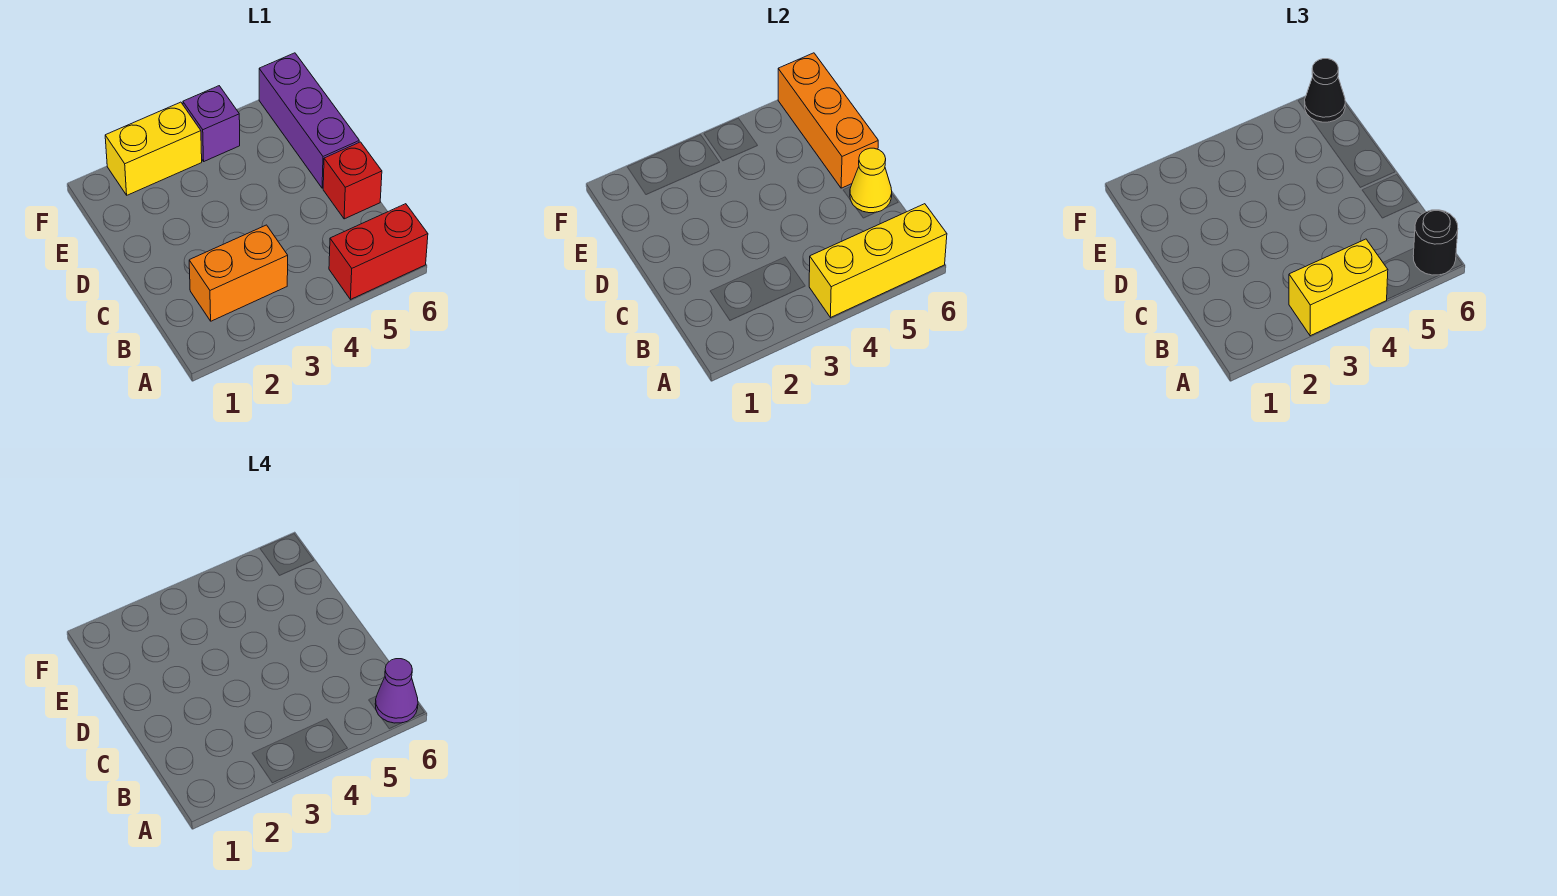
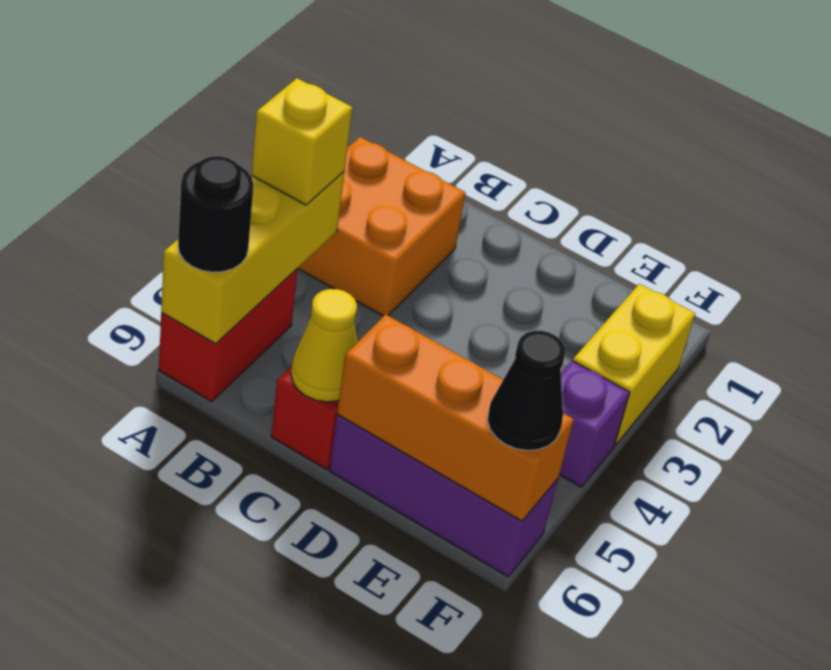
yellow 1x2 brick [1289,239,1388,336] -> yellow 1x1 brick [251,78,353,205]
purple 1x1 cone [375,659,418,723] -> none
orange 1x2 brick [189,225,288,321] -> orange 2x2 brick [298,137,465,316]

